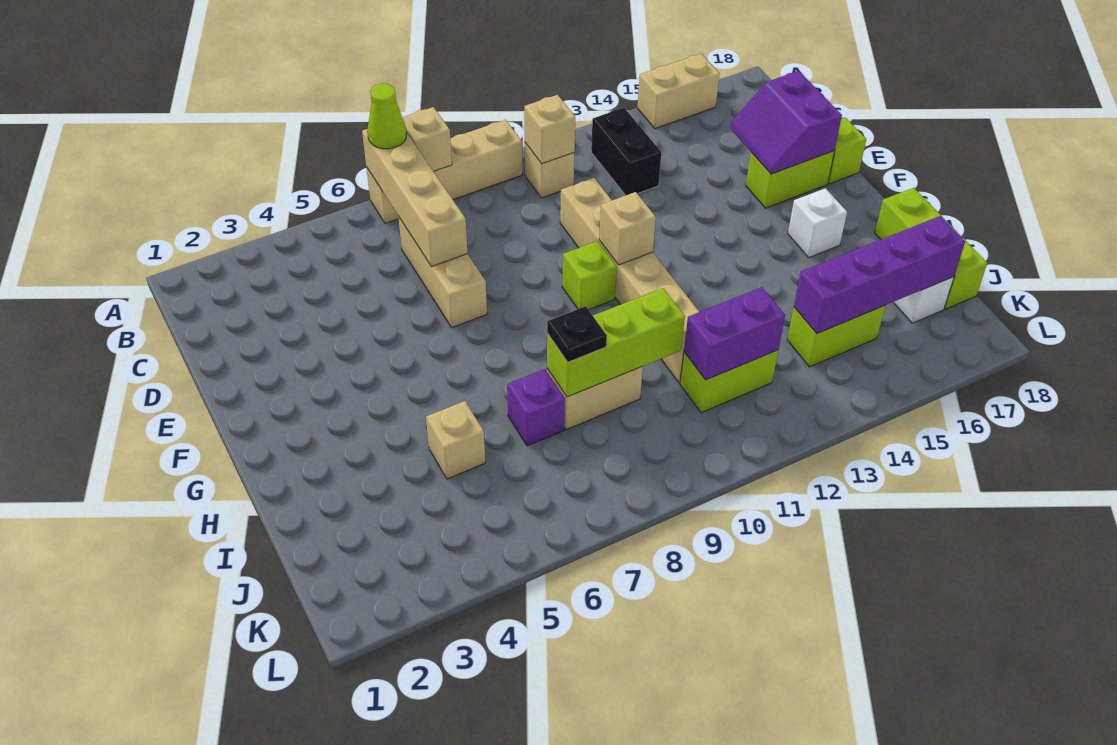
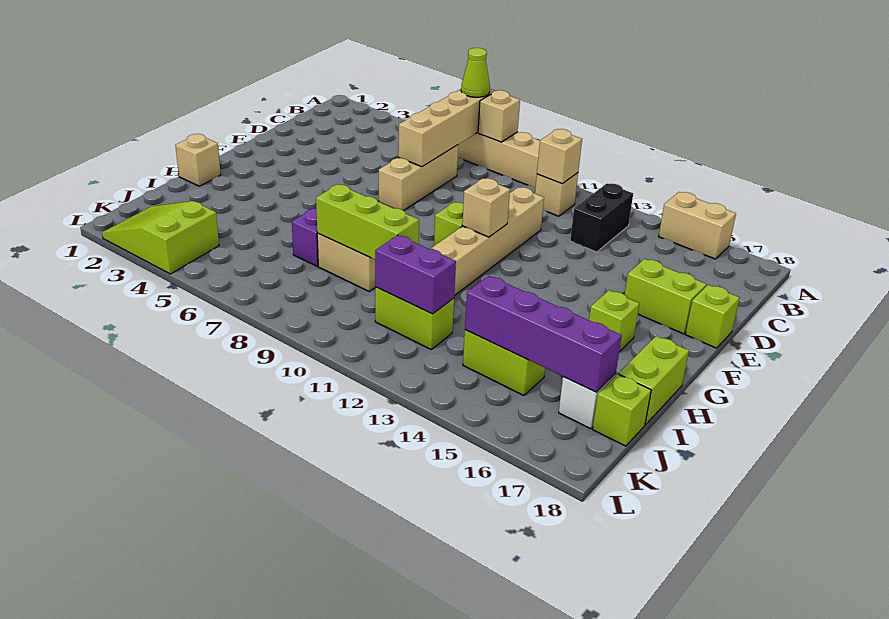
purple 2x2 slope [730,71,842,174] -> none
white 1x1 brick [788,188,847,257] -> lime 1x1 brick [589,290,639,352]
tan 1x1 brick [426,401,485,479] -> tan 1x1 brick moved to [175,134,221,186]
black 1x1 plate [547,306,607,362] -> none
none -> lime 2x3 slope [102,201,219,274]

